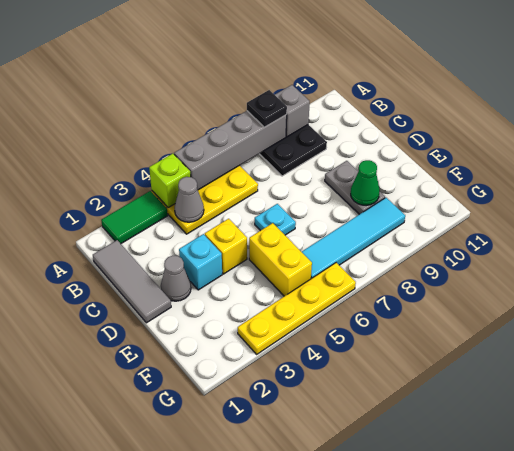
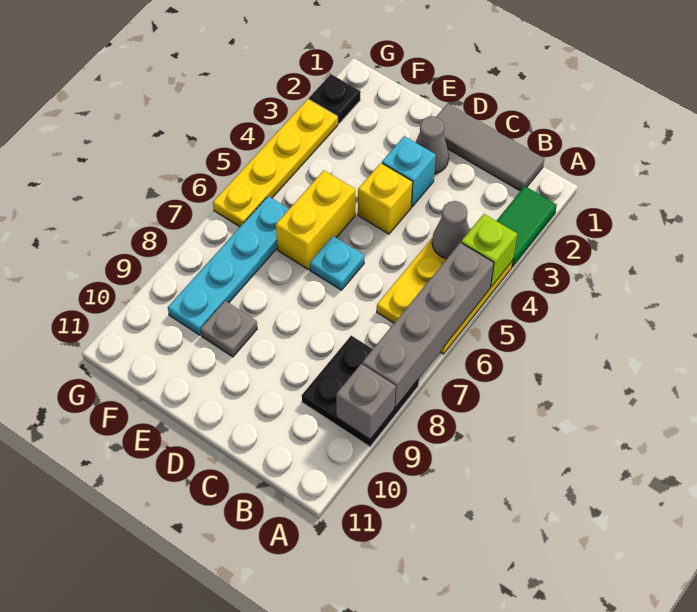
black 1x1 plate [247,90,287,127] -> black 1x1 plate moved to [309,74,361,124]
grey 1x2 plate [325,161,385,214] -> grey 1x1 plate [200,301,257,357]
yellow 1x2 brick [249,223,312,296] -> yellow 1x2 brick turned to [276,170,355,270]
green 1x1 cone [351,160,380,205] -> none
cyan 1x4 tile [302,198,405,279] -> cyan 1x4 plate [168,196,289,335]

